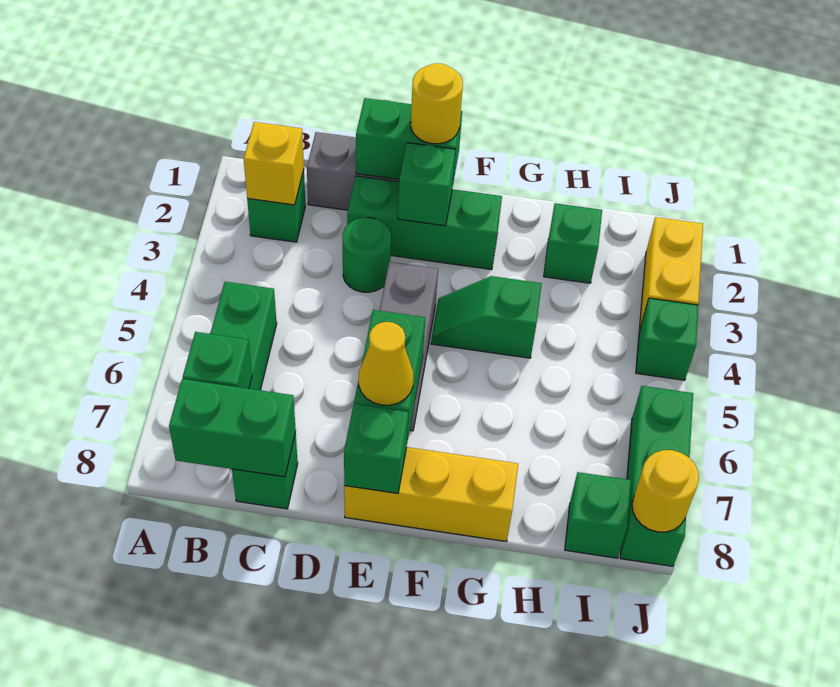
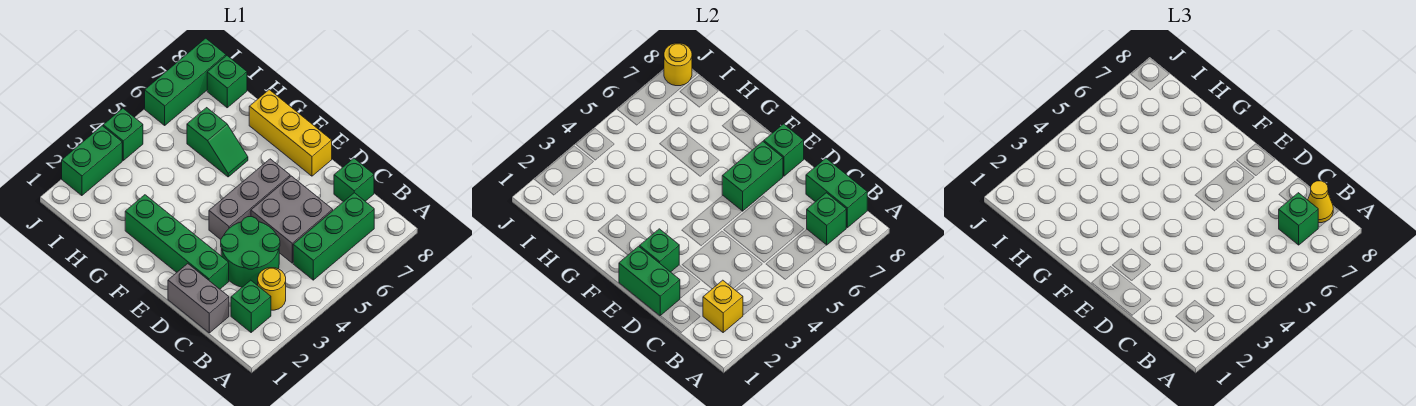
none -> grey 2x2 brick [251,176,333,263]
green 1x3 brick [347,176,502,270] -> green 1x4 brick [125,195,229,289]
green 1x1 round brick [343,218,391,292] -> green 2x2 round brick [221,217,280,287]
yellow 1x1 round brick [411,63,463,144] -> yellow 1x1 round brick moved to [258,268,286,310]
yellow 1x1 cone [359,322,413,405] -> yellow 1x1 cone moved to [1308,181,1333,223]
green 1x2 slope [431,276,542,358] -> green 1x2 slope moved to [187,108,248,177]
green 1x1 brick [544,203,602,283] -> green 1x1 brick moved to [1279,193,1318,245]
yellow 1x2 brick [639,217,703,331] -> green 1x2 brick [62,126,122,196]

